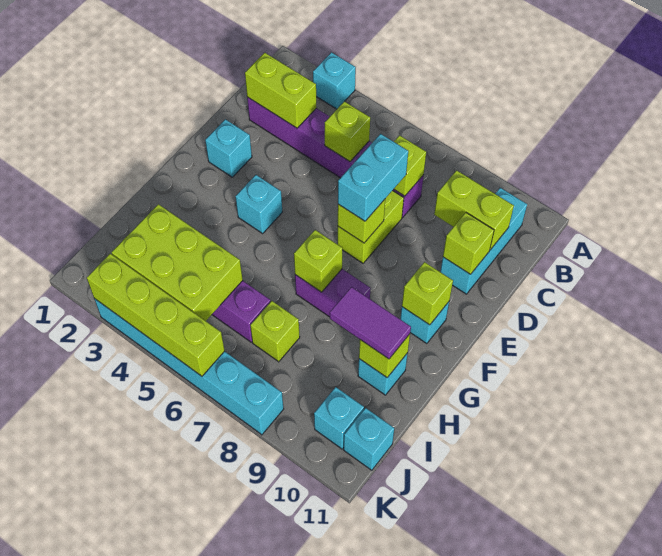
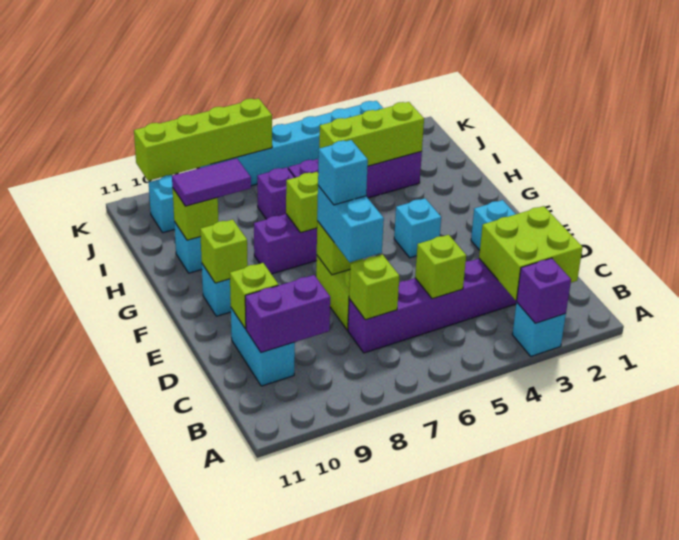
none -> purple 1x1 brick [517,258,571,323]
cyan 1x3 brick [440,188,527,294] -> cyan 1x2 brick [231,308,295,386]
lime 1x2 brick [245,53,317,128] -> lime 2x2 brick [479,206,583,300]
lime 1x2 brick [434,170,514,250] -> purple 1x2 brick [245,275,330,353]
lime 2x3 brick [112,204,243,321] -> lime 1x3 brick [319,102,424,166]
lime 1x1 brick [250,301,300,362] -> purple 1x1 brick [257,167,295,219]
cyan 1x1 brick [344,408,394,470] -> cyan 1x1 brick moved to [318,140,368,205]
lime 1x4 brick [87,254,225,376] -> lime 1x4 brick moved to [134,98,272,181]

